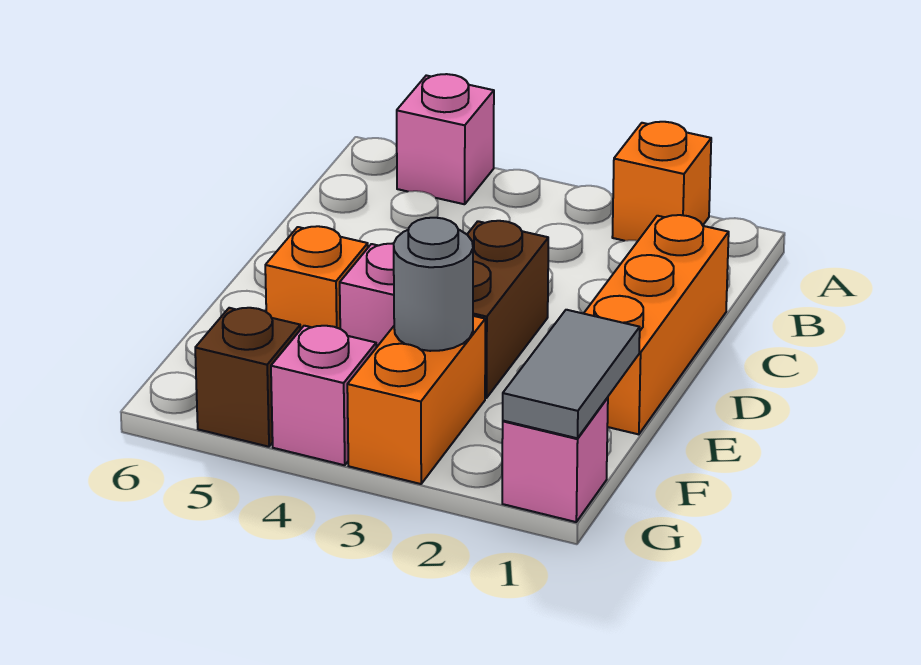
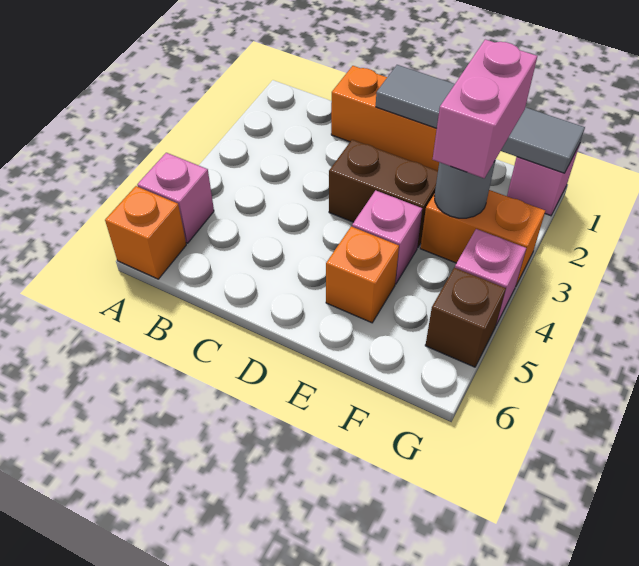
orange 1x1 brick [612,122,711,241] -> orange 1x1 brick moved to [105,186,186,279]
grey 1x2 tile [503,310,640,438] -> grey 1x4 tile [376,65,585,173]
none -> pink 1x2 brick [433,39,537,178]

